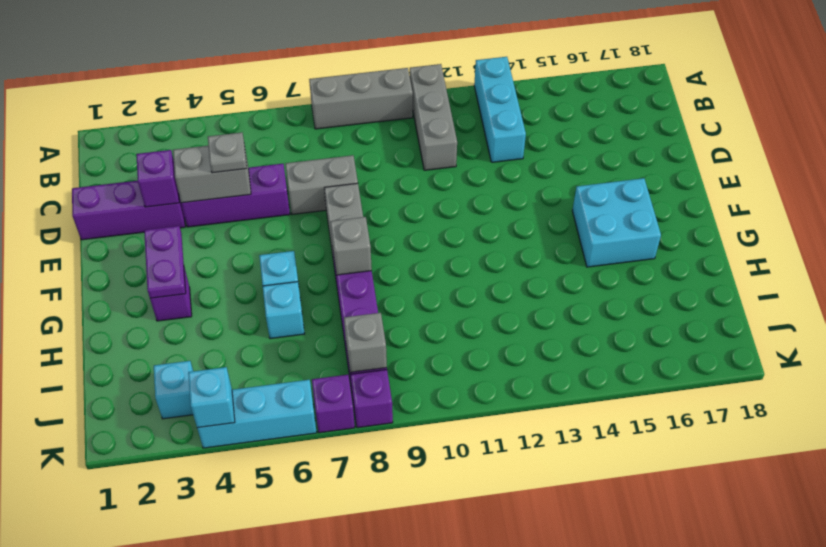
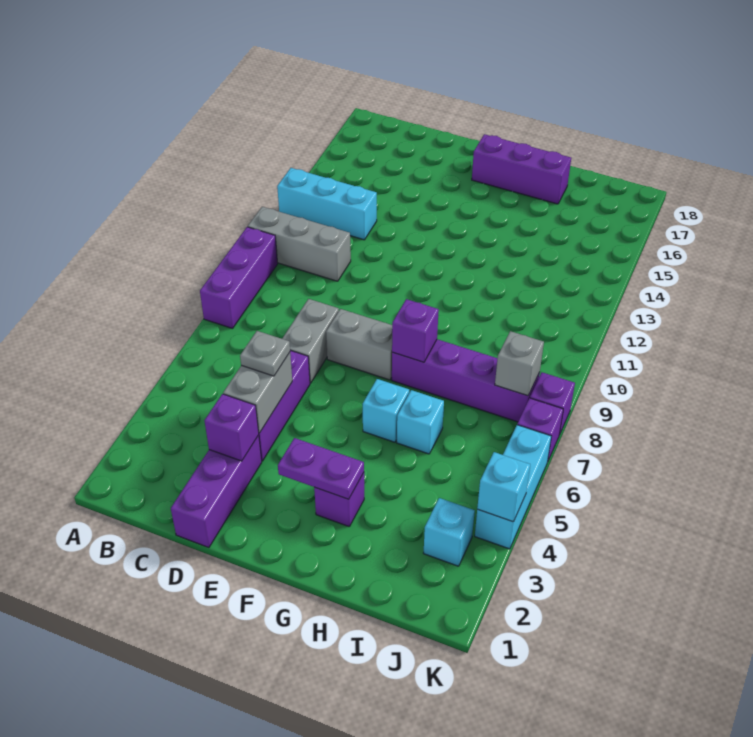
grey 1x3 brick [309,68,413,129] -> purple 1x3 brick [200,227,278,329]
cyan 2x2 brick [572,178,661,267] -> none
none -> purple 1x3 brick [472,134,571,204]
grey 1x1 brick [330,217,372,275] -> purple 1x1 brick [392,299,439,362]

